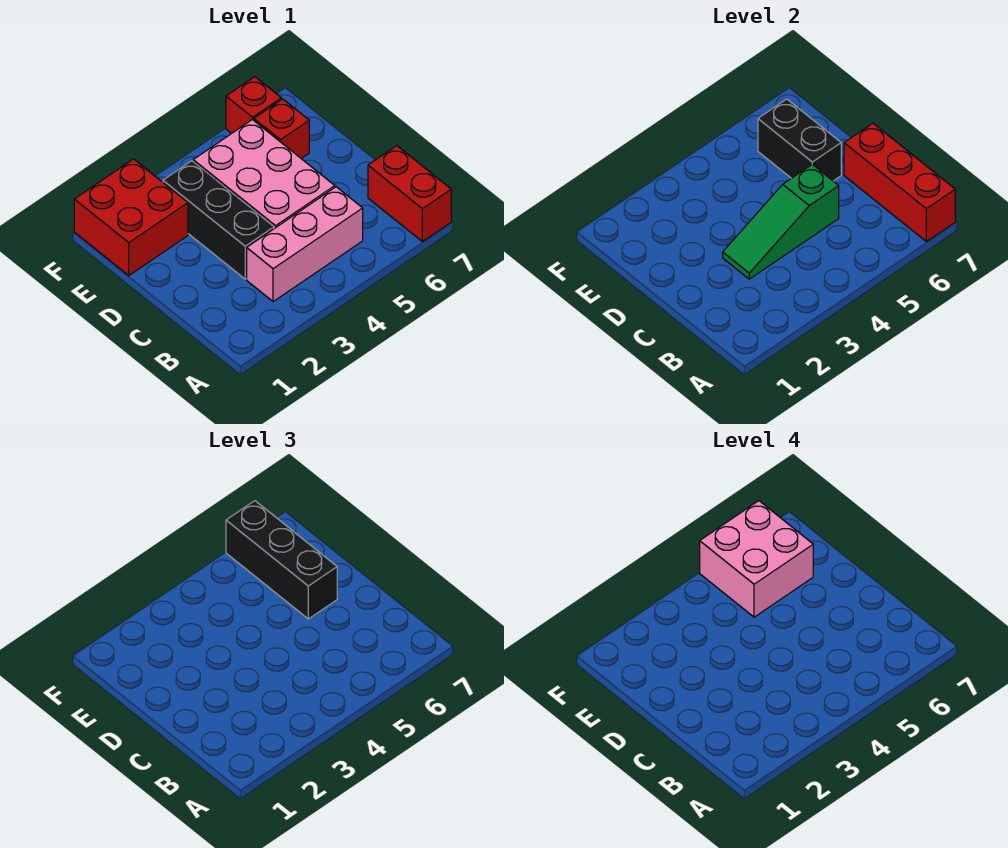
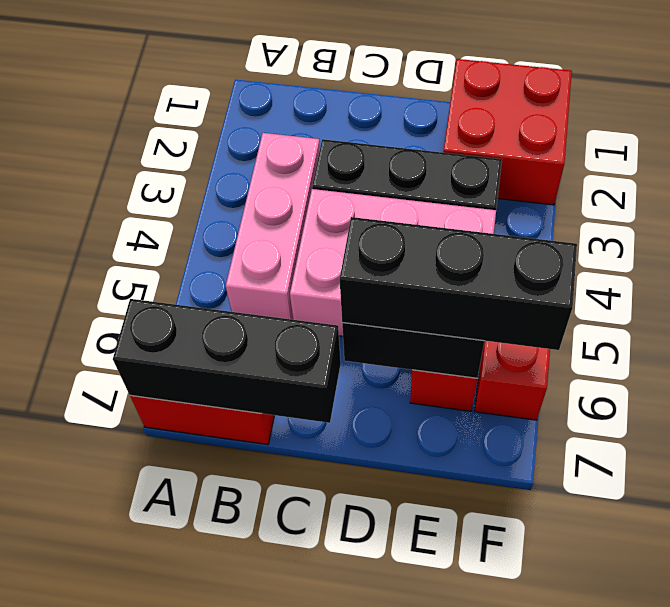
red 1x3 brick [844,123,955,241] -> black 1x3 brick [113,299,341,423]
green 1x3 slope [723,164,839,279] -> none
pink 2x2 brick [700,501,813,617] -> none

